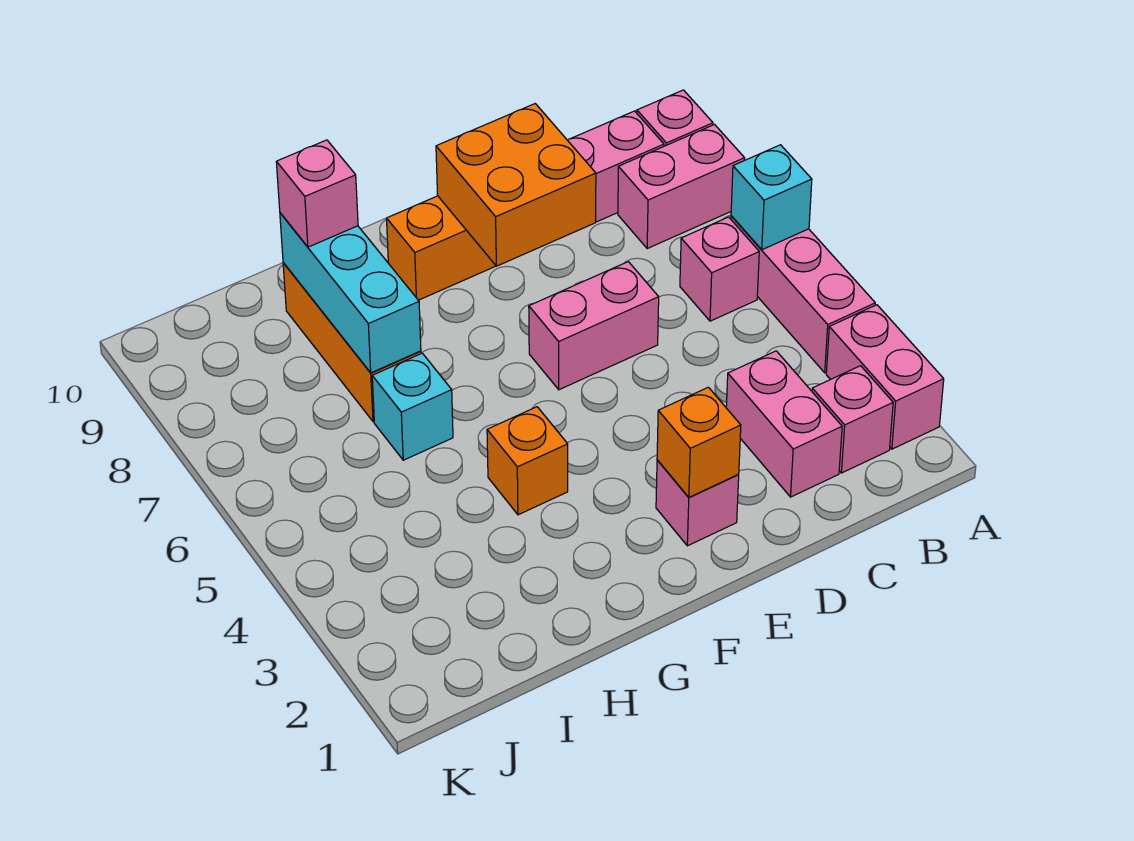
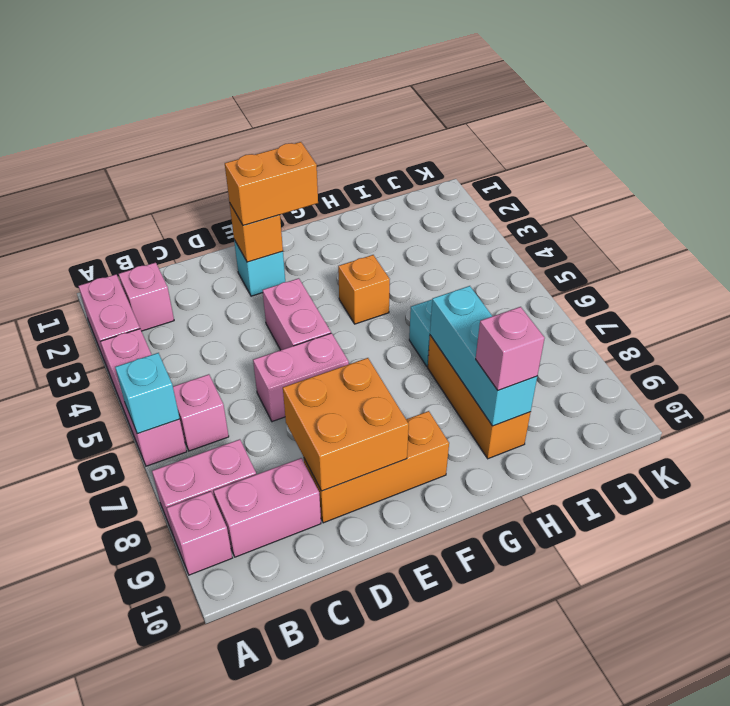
pink 1x2 brick [726,351,842,497] -> pink 1x2 brick moved to [263,278,331,350]
pink 1x1 brick [656,460,739,546] -> cyan 1x1 brick [234,240,285,296]
none -> orange 1x2 brick [225,142,318,225]

